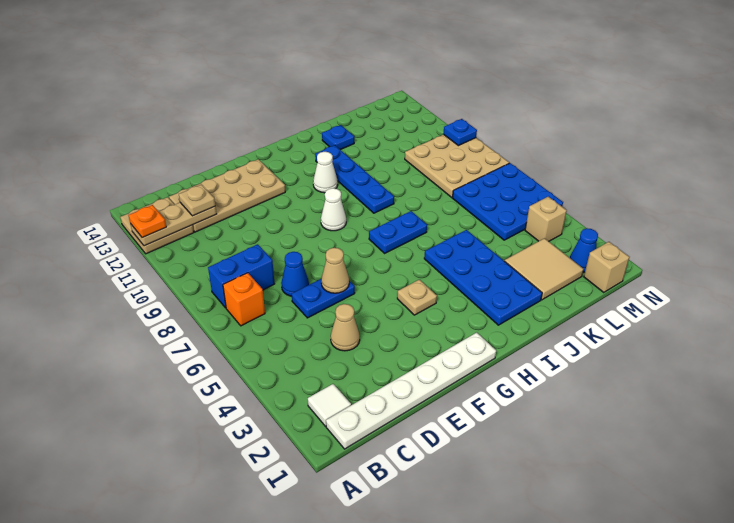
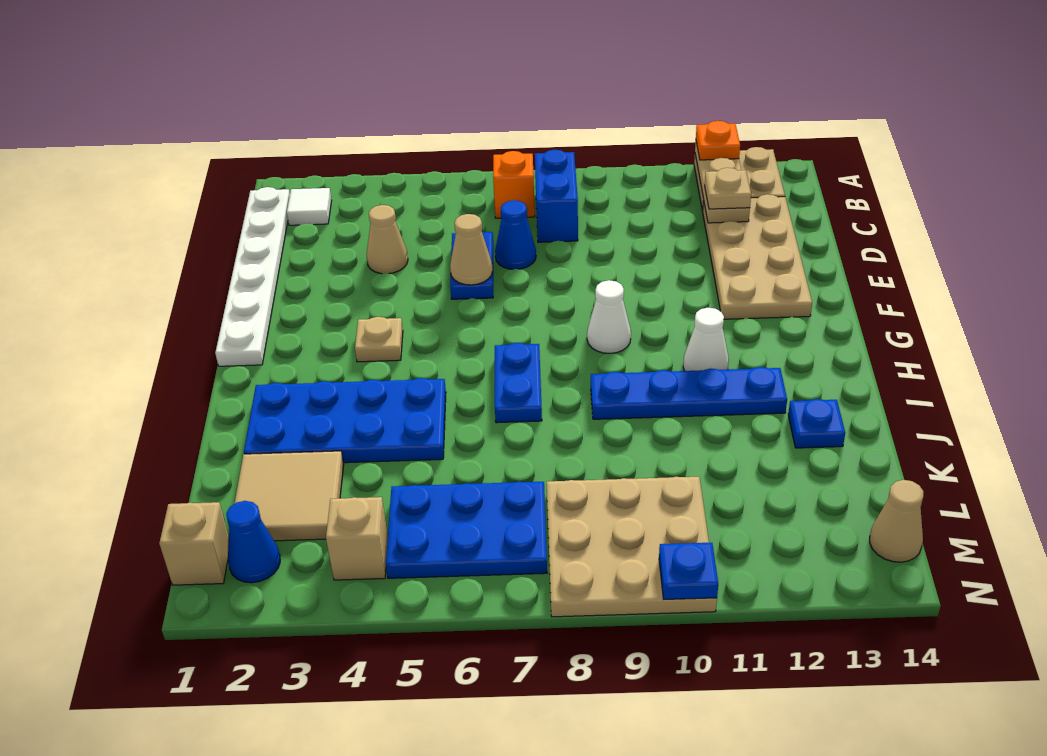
blue 3x3 plate [452,163,563,240] -> blue 2x3 plate [386,482,547,578]
none -> tan 1x1 cone [870,480,924,562]

